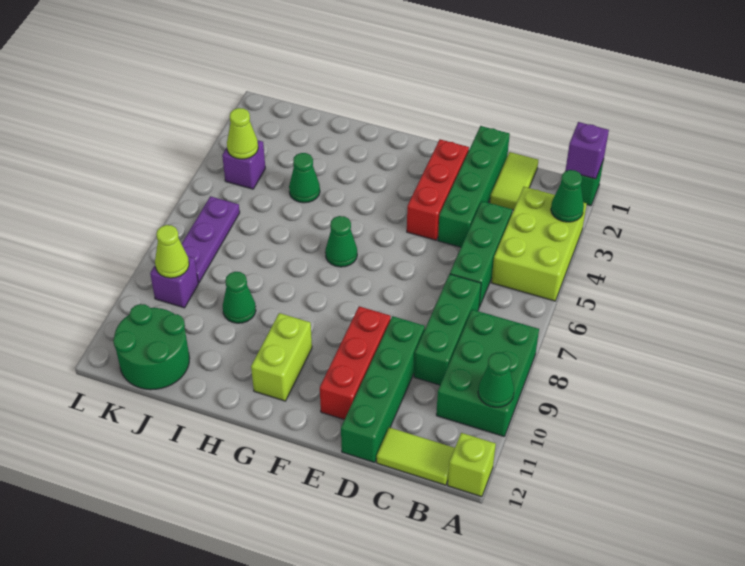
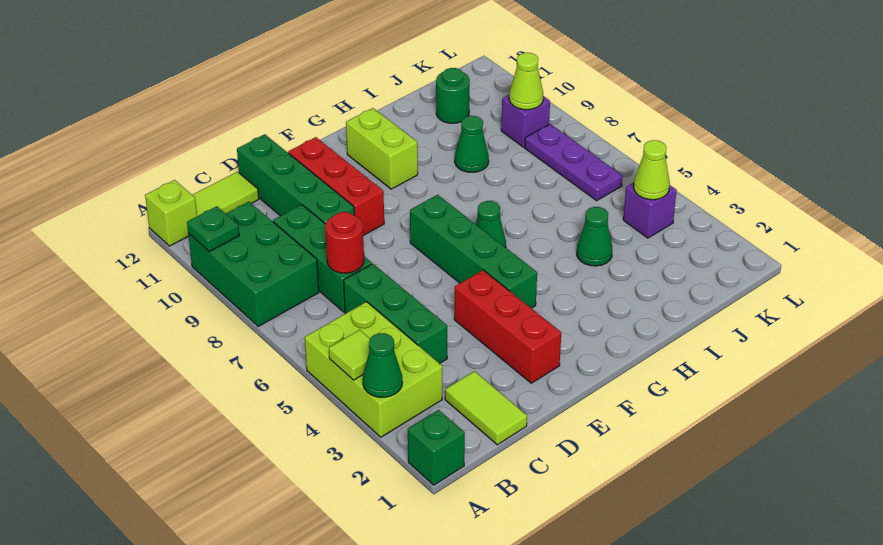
purple 1x1 brick [565,122,609,179] -> none
none -> lime 1x1 tile [329,330,370,380]
green 1x1 cone [478,353,514,407] -> green 1x1 plate [187,206,239,252]
none -> red 1x1 round brick [325,212,364,273]
green 1x4 brick [438,126,510,247] -> green 1x4 brick moved to [410,195,537,308]
green 2x2 round brick [113,304,190,390] -> green 1x1 round brick [436,68,470,123]

